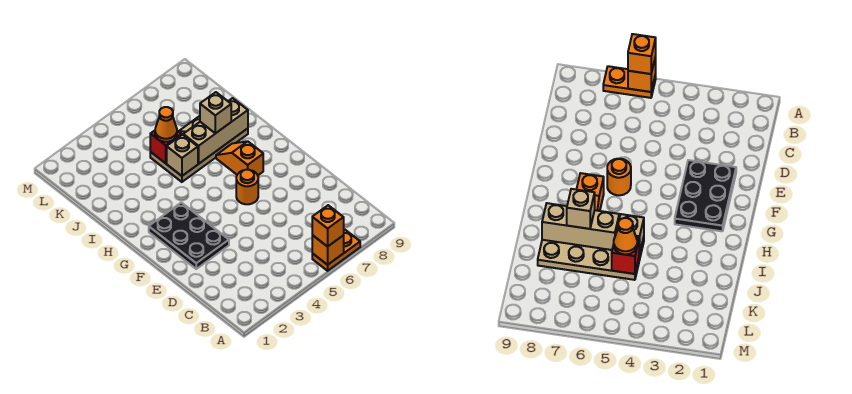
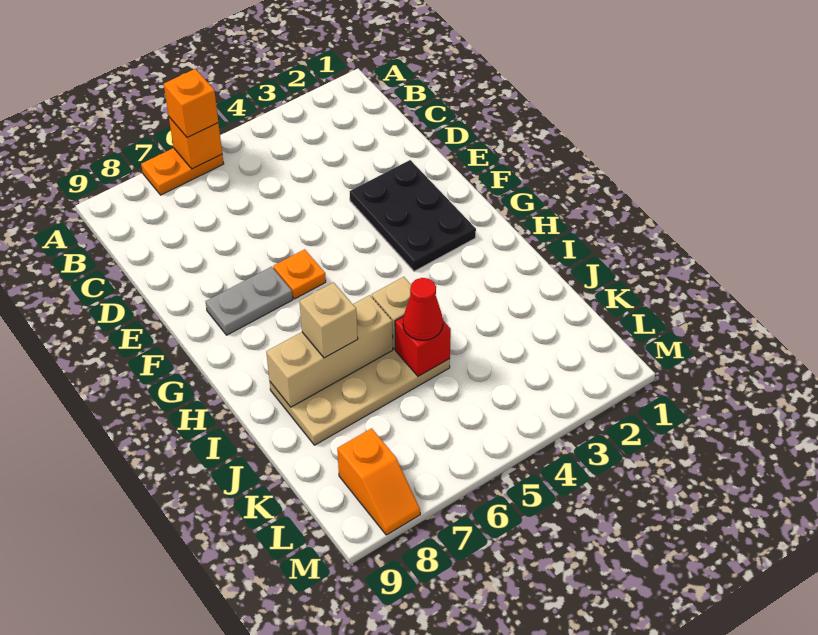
orange 1x1 round brick [236,170,258,204] -> orange 1x1 plate [273,249,326,299]
none -> grey 1x2 plate [206,267,293,335]
orange 1x2 slope [216,141,263,175] -> orange 1x2 slope moved to [337,428,420,535]
orange 1x1 cone [155,107,177,142] -> red 1x1 cone [403,278,443,340]

